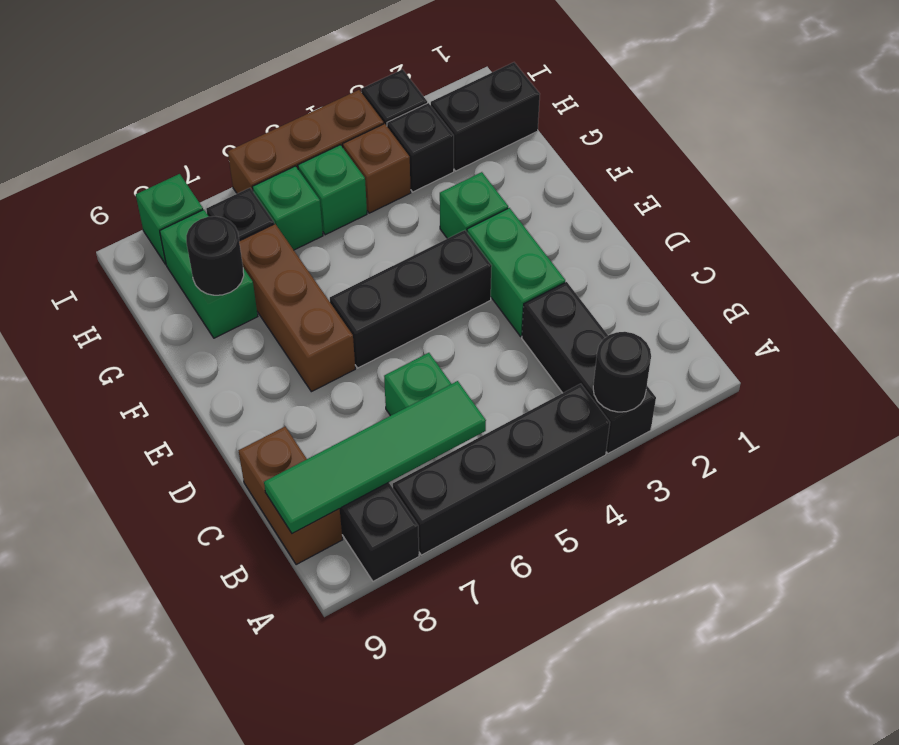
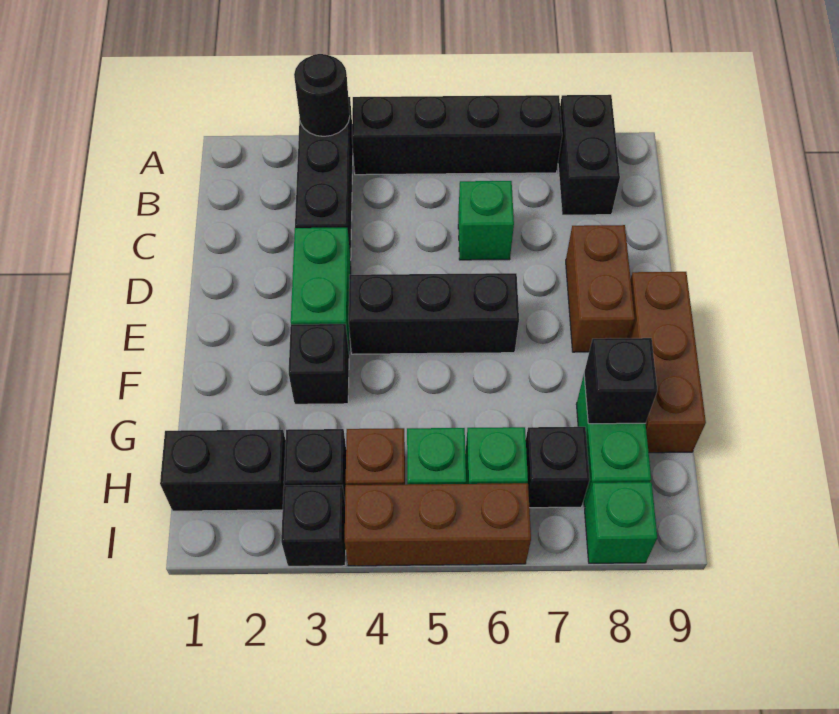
green 1x4 tile [264,381,486,534] -> none
brown 1x2 brick [238,427,342,565] -> brown 1x2 brick moved to [566,225,635,352]
brown 1x3 brick [239,224,355,392] -> brown 1x3 brick moved to [629,272,706,453]
green 1x1 brick [440,172,508,239] -> black 1x1 brick [289,324,349,404]
black 1x1 round brick [186,216,244,295] -> black 1x1 brick [584,338,657,424]

